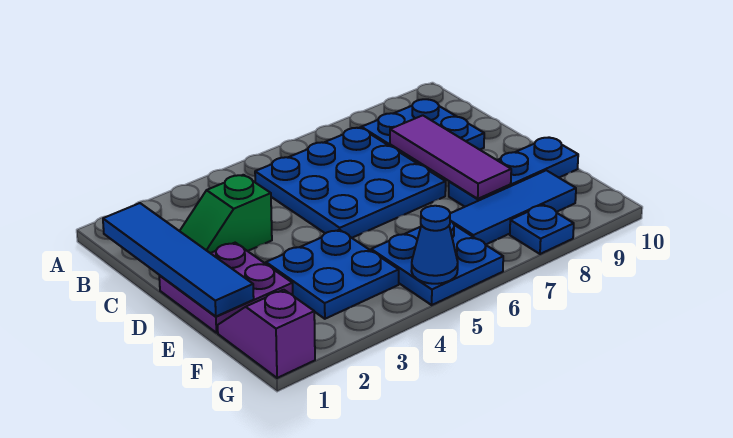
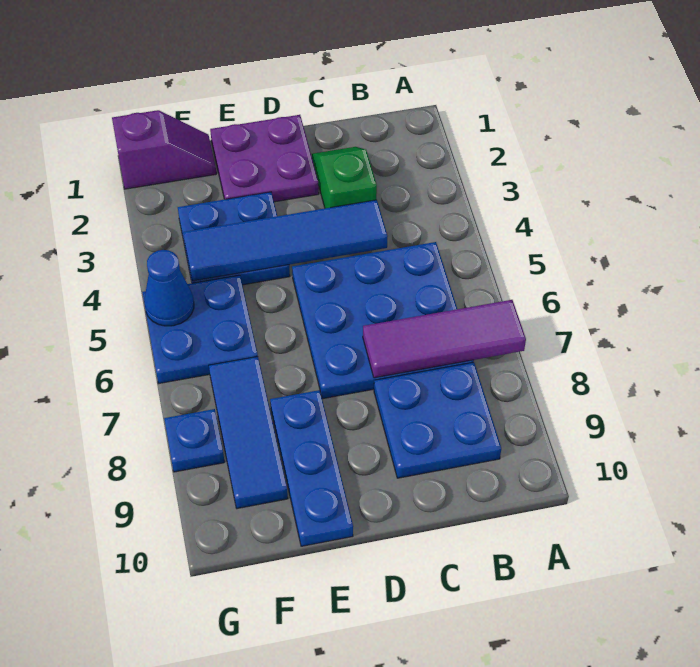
blue 1x4 tile [103,203,254,316] -> blue 1x4 tile moved to [183,200,387,281]
purple 1x3 tile [390,115,511,199] -> purple 1x3 tile moved to [363,300,526,378]

